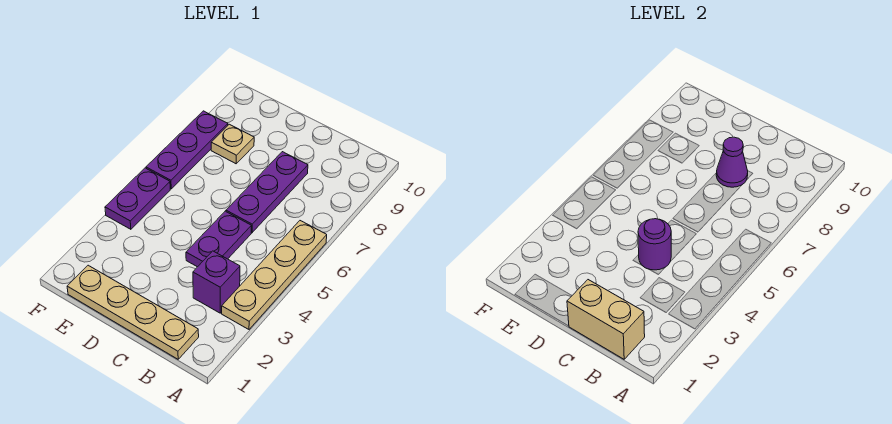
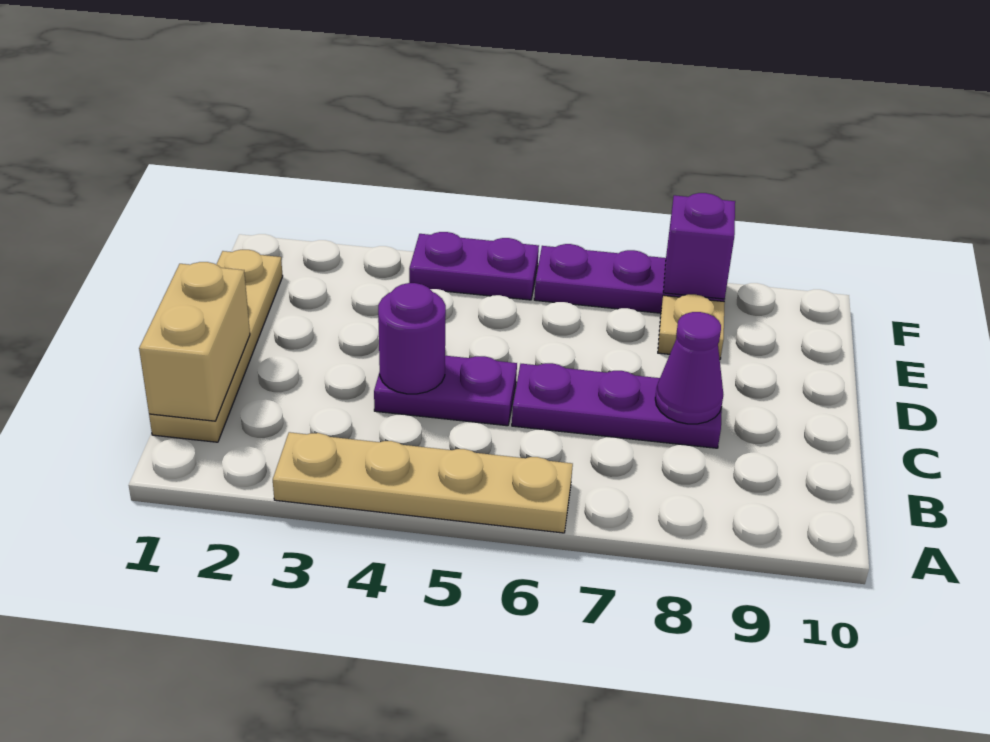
purple 1x1 brick [193,251,240,313] -> purple 1x1 brick moved to [663,193,735,299]

